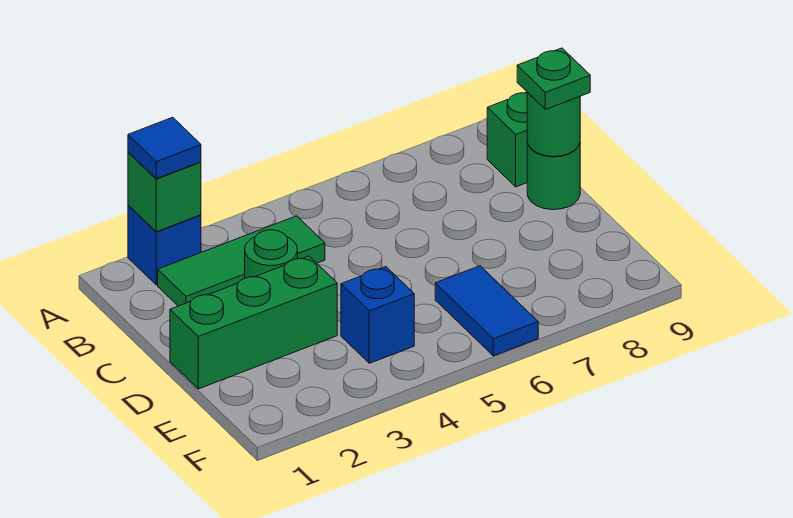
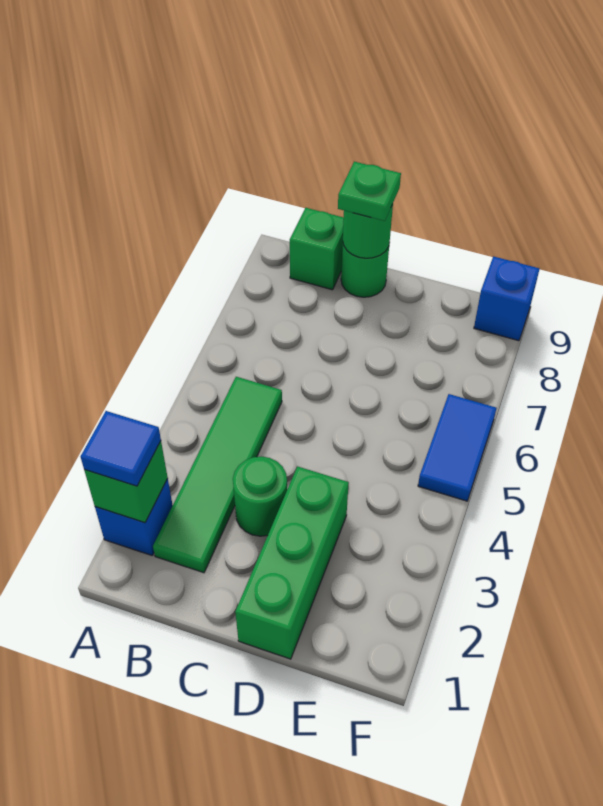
green 1x3 tile [158,216,325,306] -> green 1x4 tile [153,377,282,573]
blue 1x1 brick [341,267,414,363] -> blue 1x1 brick moved to [474,256,539,341]
blue 1x2 tile [435,266,538,356] -> blue 1x2 tile turned to [418,394,496,501]

